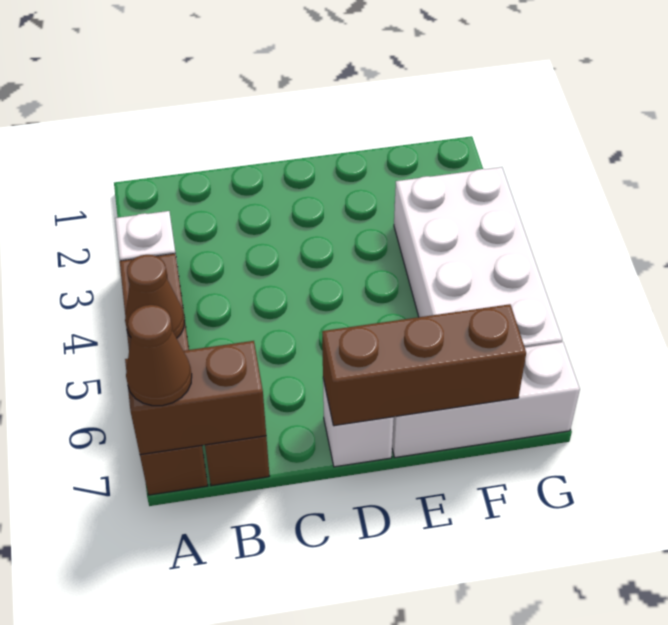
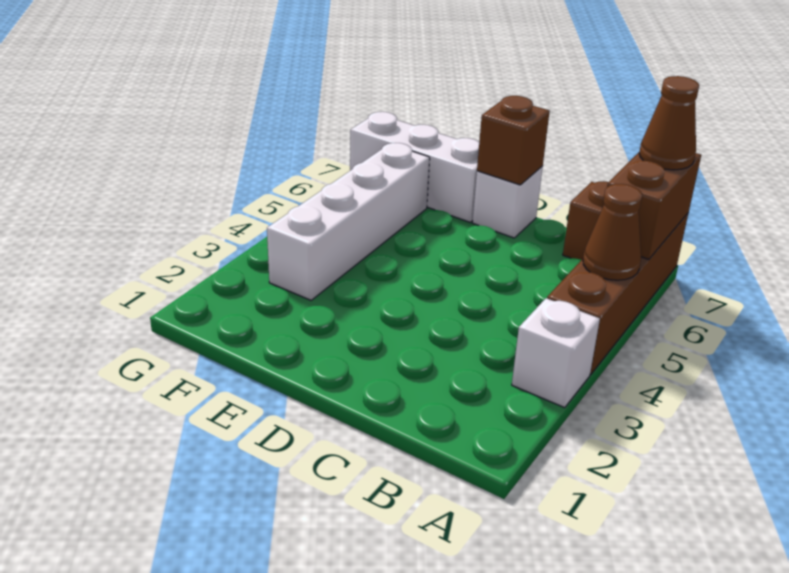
brown 1x2 brick [125,341,266,455] -> brown 1x2 brick turned to [607,153,701,259]
brown 1x3 brick [322,304,526,426] -> brown 1x1 brick [477,96,550,185]
white 2x4 brick [394,167,562,347] -> white 1x4 brick [267,143,430,300]

